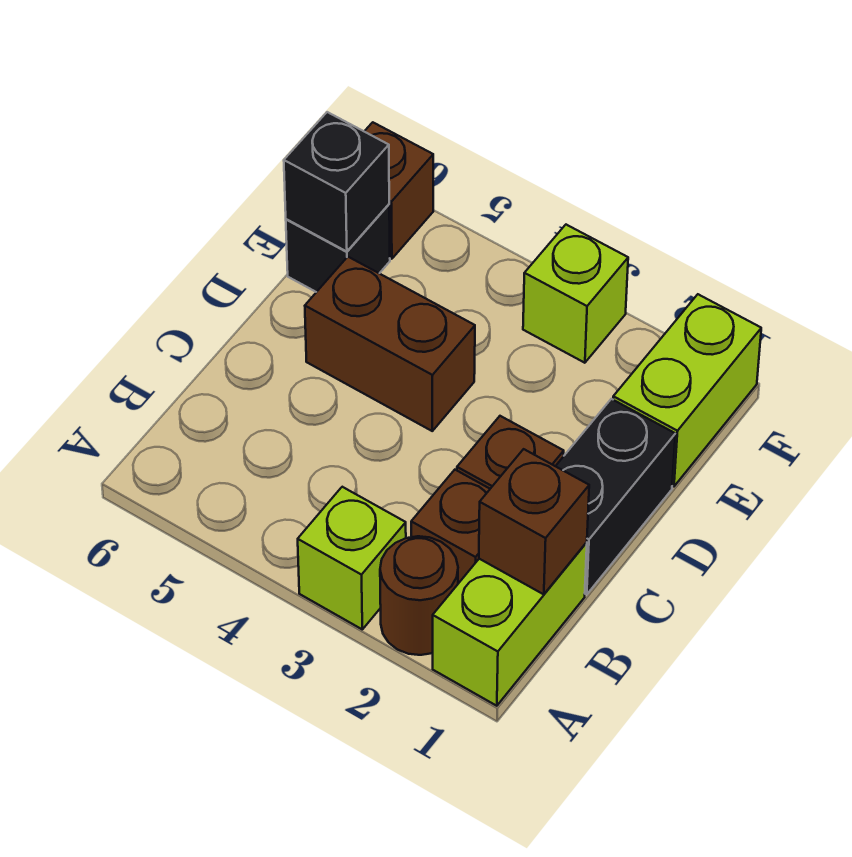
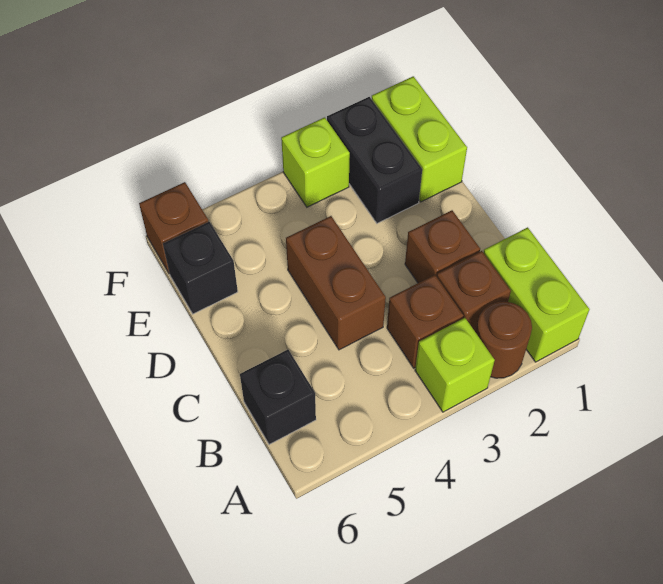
brown 1x1 brick [479,449,589,594] -> brown 1x1 brick moved to [387,275,463,368]
black 1x2 brick [556,399,675,594] -> black 1x2 brick moved to [327,97,422,223]
brown 1x2 brick [305,257,475,431] -> brown 1x2 brick turned to [286,216,386,350]
black 1x1 brick [284,112,389,252] -> black 1x1 brick moved to [240,350,316,445]

